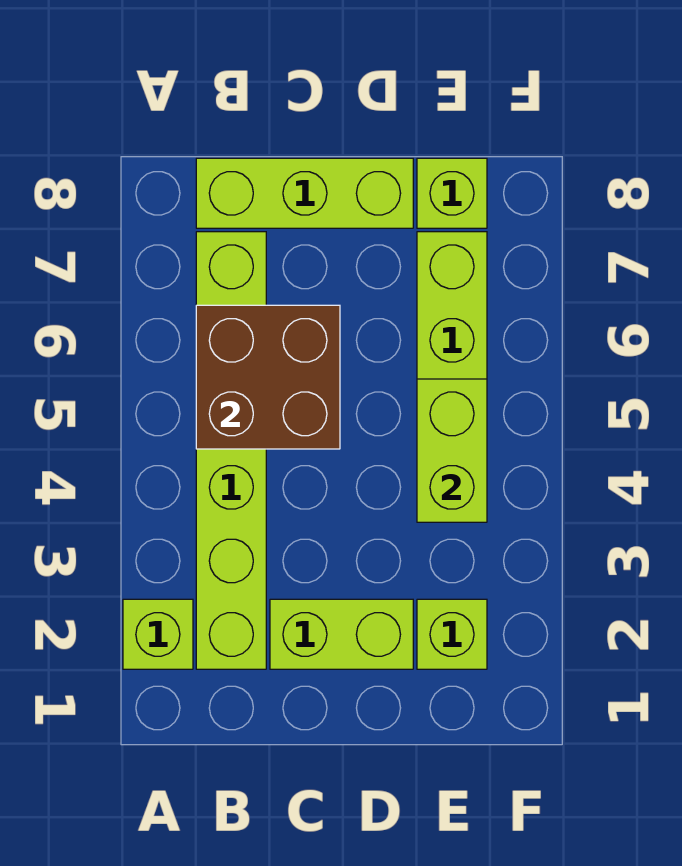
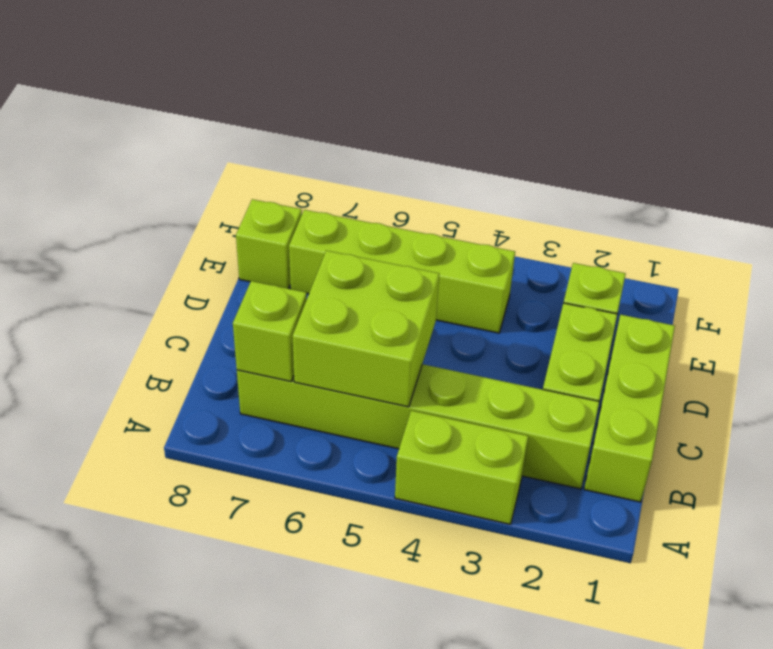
lime 1x1 brick [123,599,193,669] -> lime 1x1 brick moved to [233,281,307,381]
brown 2x2 brick [196,305,340,449] -> lime 2x2 brick [293,251,439,407]
lime 1x3 brick [196,158,413,228] -> lime 1x3 brick moved to [584,315,675,502]
lime 1x2 brick [417,379,487,522] -> lime 1x2 brick moved to [395,410,528,524]

